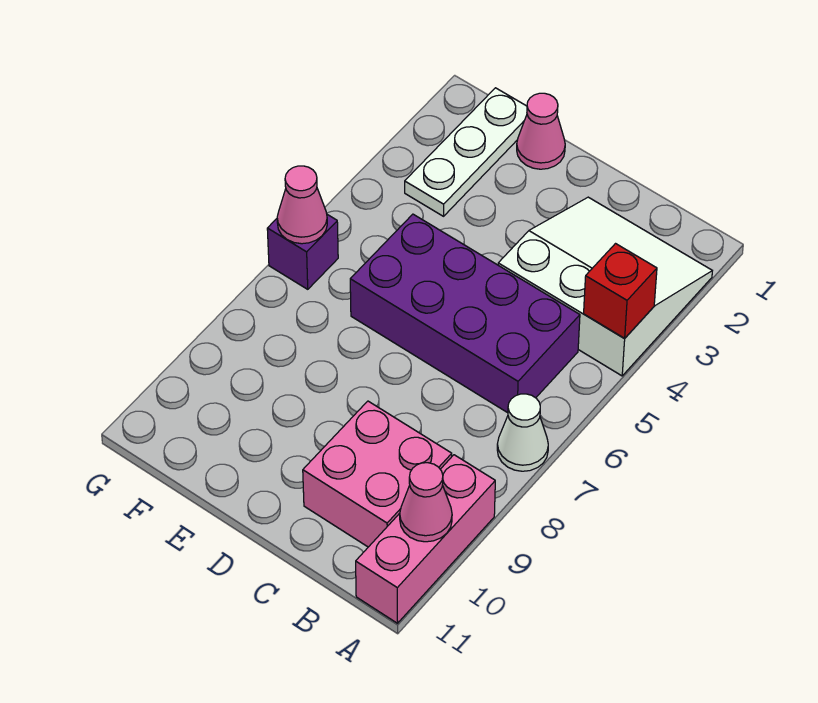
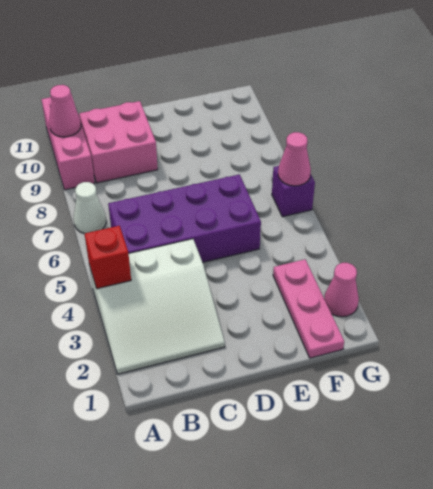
pink 1x1 cone [517,93,565,169] -> pink 1x1 cone moved to [324,263,359,317]
white 1x3 plate [405,88,527,216] -> pink 1x3 plate [273,259,344,358]

